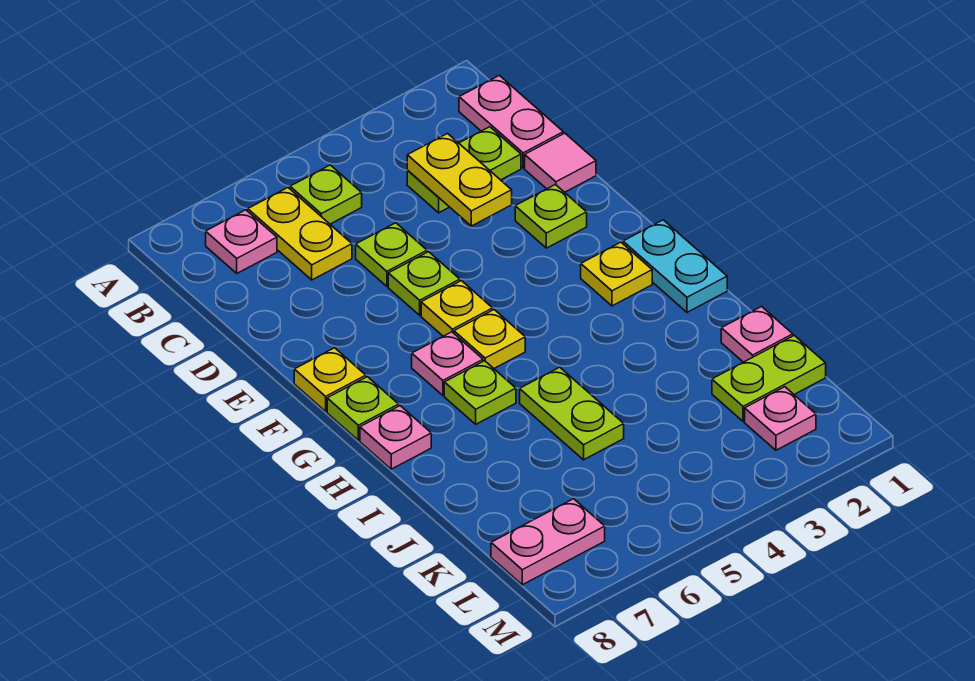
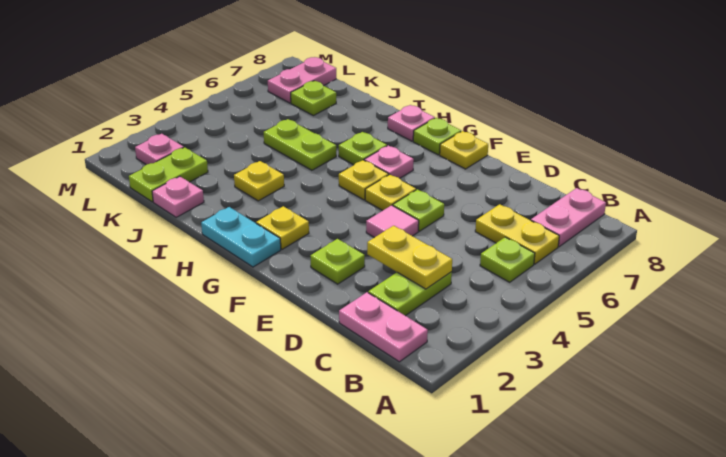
pink 1x1 plate [206,210,277,273] -> pink 1x2 plate [531,188,606,247]
pink 1x1 tile [525,133,596,192] -> pink 1x1 tile moved to [366,205,419,238]
lime 1x1 plate [356,223,427,286] -> lime 1x1 plate moved to [291,81,336,116]
none -> yellow 1x1 plate [234,161,284,201]

